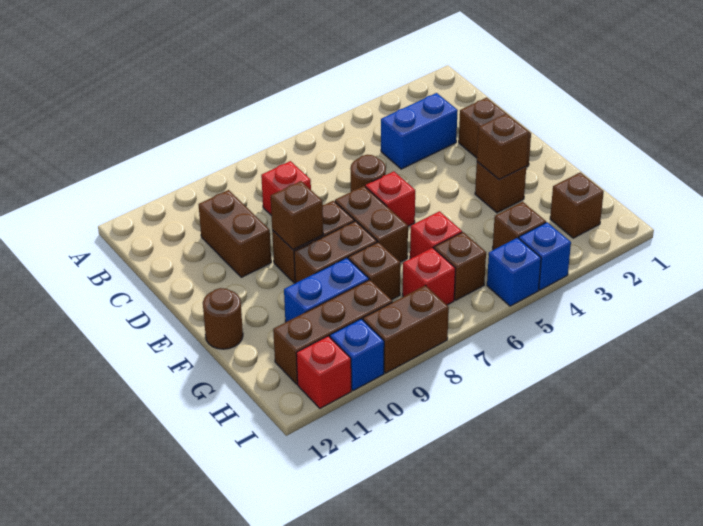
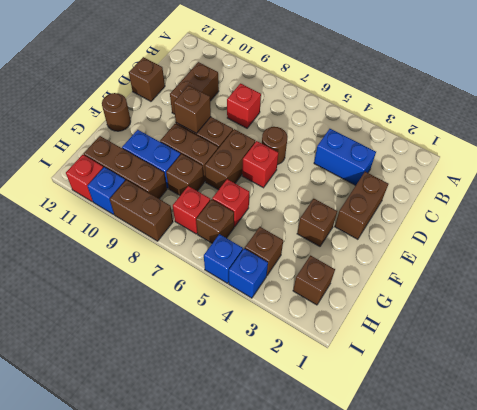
brown 1x1 brick [477,114,529,180] -> brown 1x1 brick moved to [129,57,165,101]

